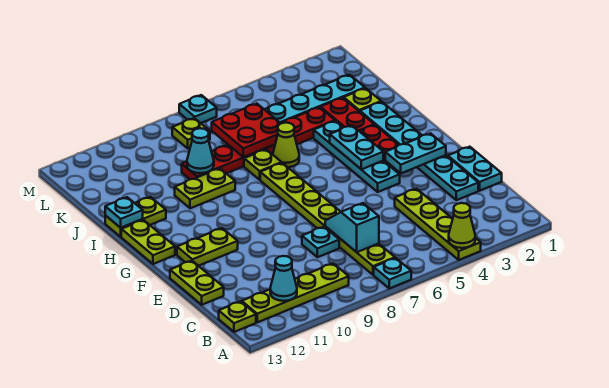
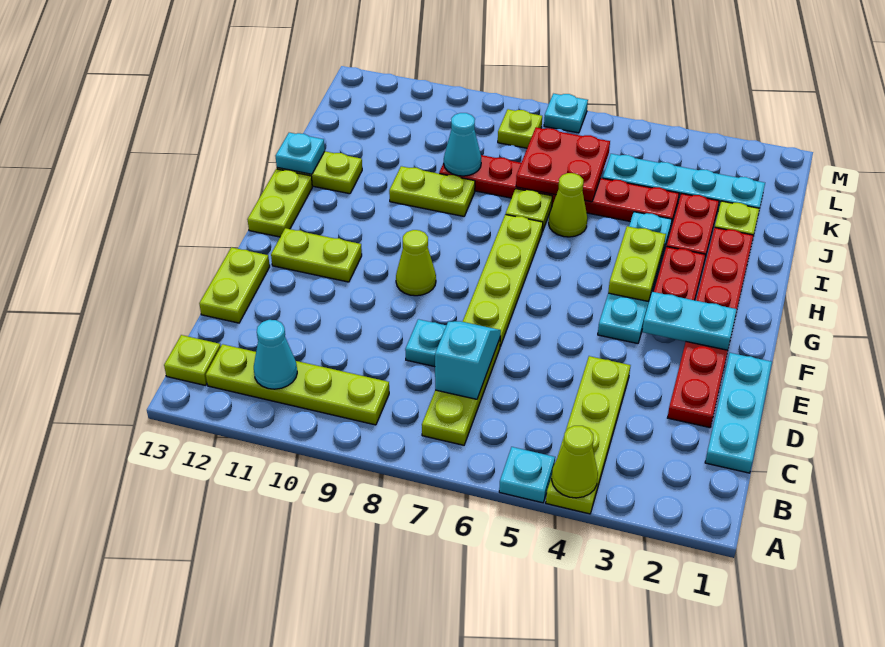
cyan 1x1 plate [374,258,411,288] -> cyan 1x1 plate moved to [499,447,555,503]
cyan 1x2 plate [448,147,502,191] -> cyan 1x3 plate [705,353,772,473]
cyan 1x6 plate [360,102,478,200] -> red 1x6 plate [668,227,754,428]
none -> lime 1x1 cone [396,230,436,296]
cyan 1x2 plate [330,125,383,169] -> lime 1x2 plate [608,226,666,302]

